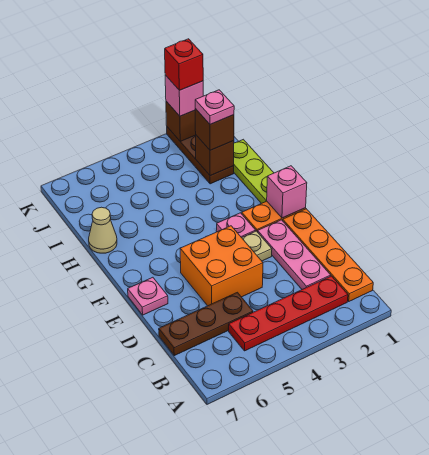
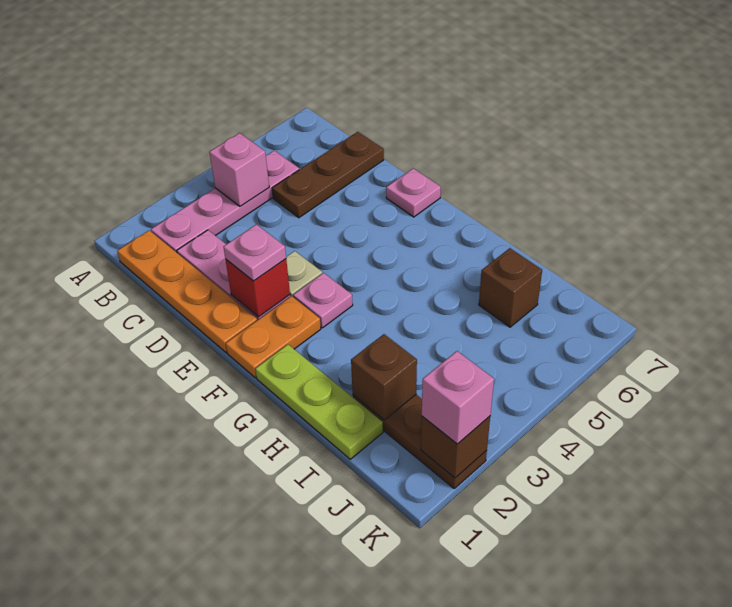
red 1x4 plate [229,276,348,351] -> pink 1x4 plate [151,151,299,253]
orange 2x2 brick [180,226,263,306] -> none
pink 1x1 brick [267,166,307,218] -> pink 1x1 brick moved to [209,133,269,206]
tan 1x1 cone [89,207,117,253] -> none
brown 1x1 brick [195,109,234,150] -> brown 1x1 brick moved to [479,248,542,327]
pink 1x1 plate [195,90,234,124] -> pink 1x1 plate moved to [223,224,286,281]
red 1x1 brick [165,39,203,90] -> red 1x1 brick moved to [225,259,290,317]

